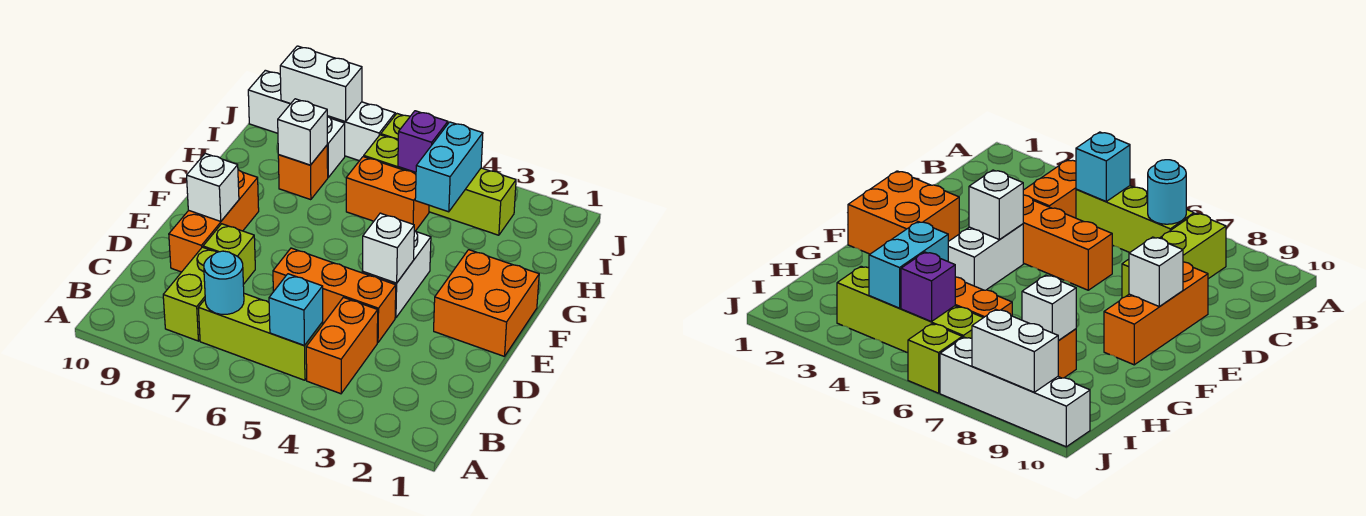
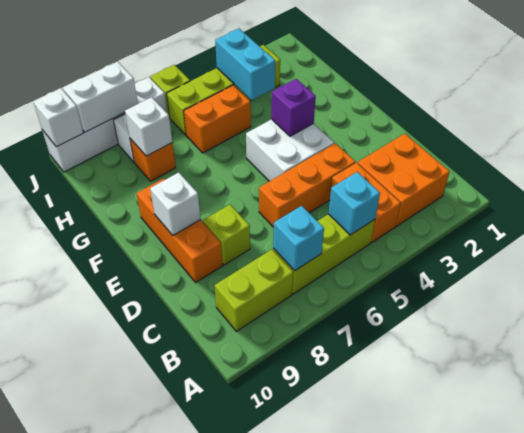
cyan 1x1 round brick [204,251,244,314] -> cyan 1x1 brick [273,206,324,271]
lime 1x2 brick [163,247,217,341] -> lime 1x2 brick turned to [215,250,293,331]
orange 2x2 brick [434,250,539,357] -> orange 2x2 brick moved to [358,134,450,226]
white 1x2 brick [362,231,431,318] -> white 2x2 brick [246,119,334,181]
white 1x1 brick [362,213,414,283] -> white 1x1 brick moved to [33,89,83,147]
purple 1x1 brick [398,111,448,172] -> purple 1x1 brick moved to [271,79,316,136]

